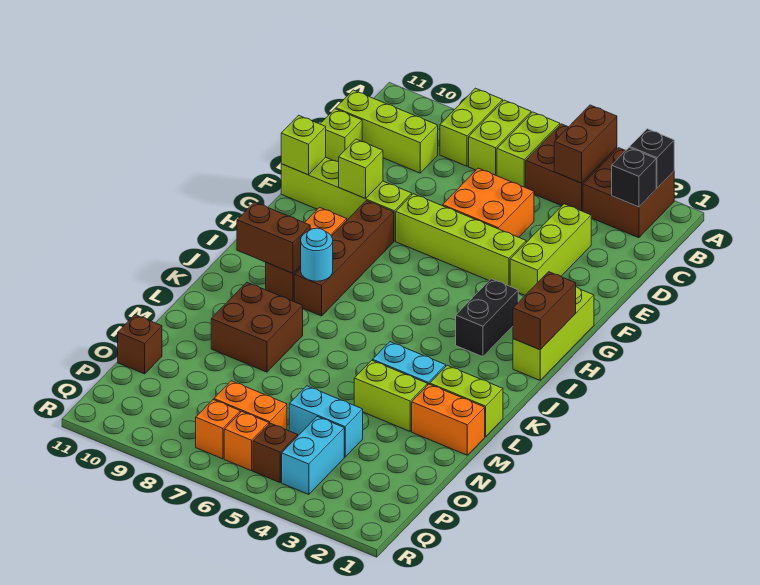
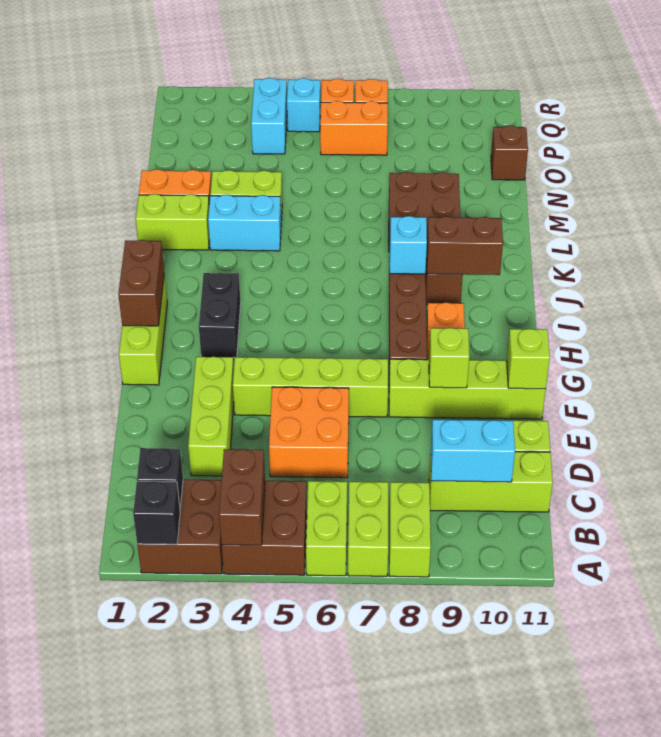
cyan 1x1 round brick [301,228,333,281] -> cyan 1x1 brick [390,216,427,274]
cyan 1x2 brick [289,386,363,457] -> cyan 1x2 brick moved to [431,420,515,482]
brown 1x1 brick [253,423,298,482] -> cyan 1x1 brick [287,78,320,132]

